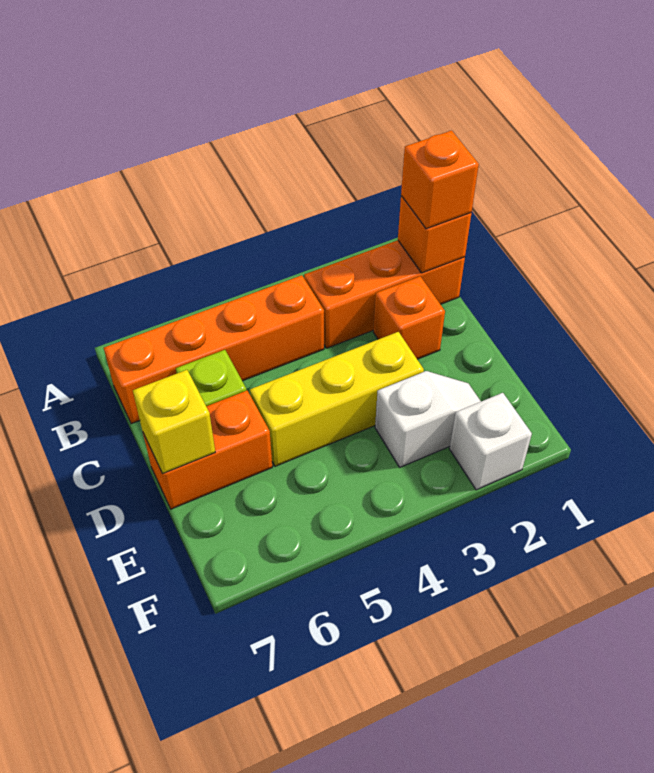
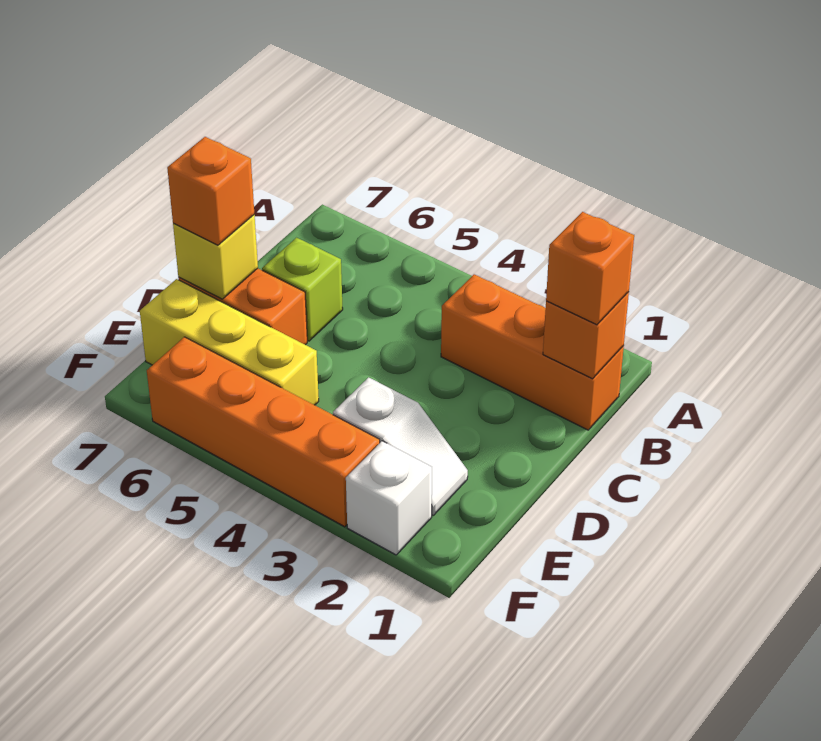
orange 1x4 brick [104,275,324,424] -> orange 1x4 brick moved to [147,337,380,527]
orange 1x1 brick [374,276,445,359] -> orange 1x1 brick moved to [167,137,254,245]
yellow 1x3 brick [250,332,424,466] -> yellow 1x3 brick moved to [140,279,319,405]

